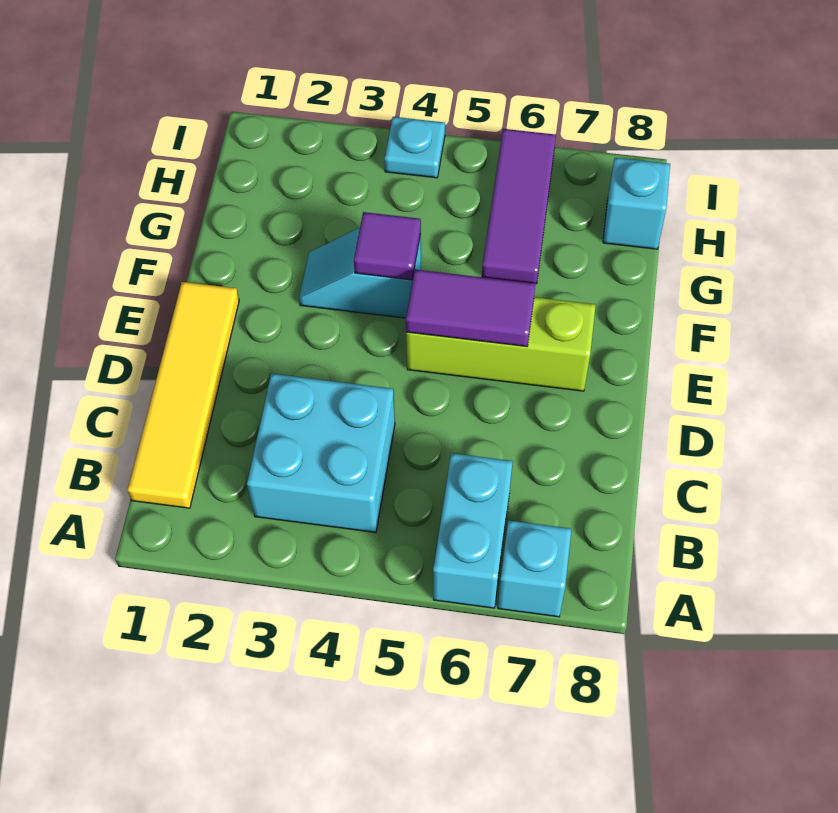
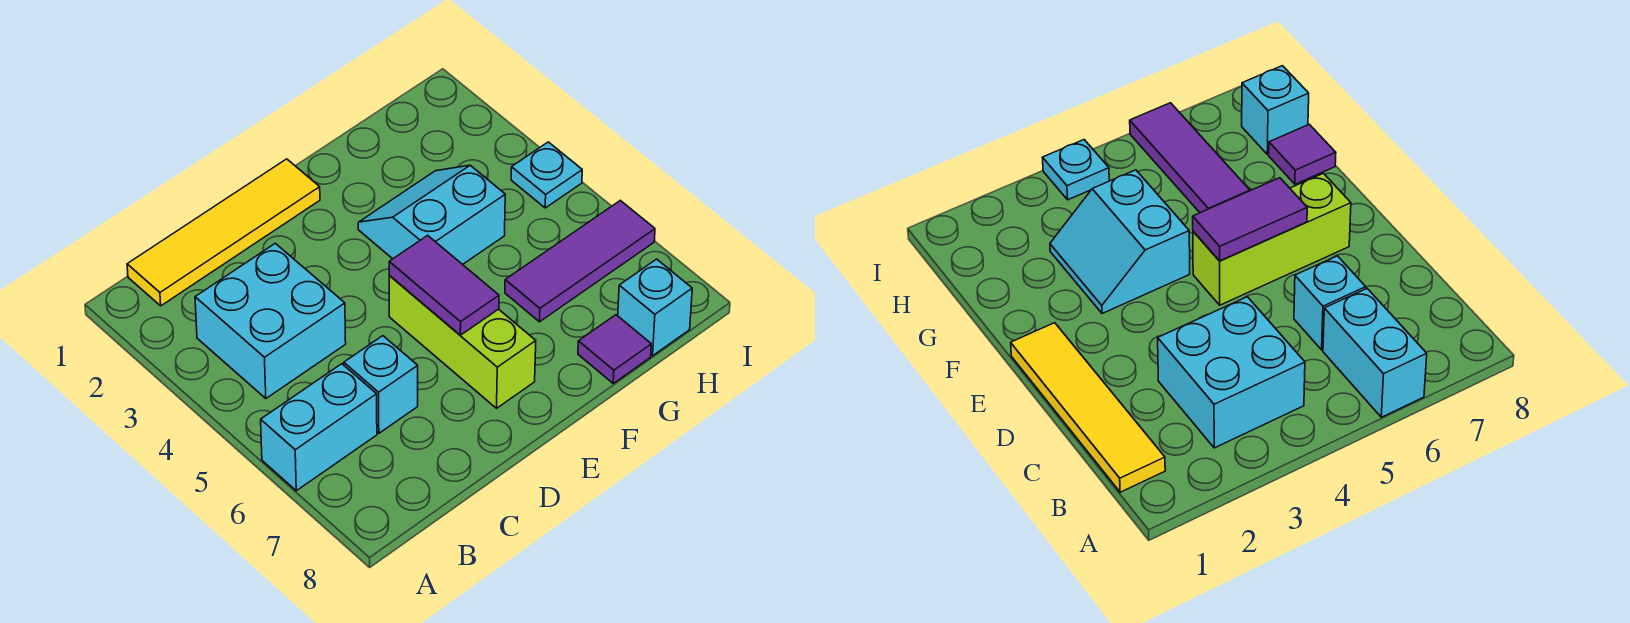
cyan 1x1 brick [498,520,571,617] -> cyan 1x1 brick moved to [344,336,418,433]
cyan 1x2 slope [299,228,421,318] -> cyan 2x2 slope [358,165,505,265]
purple 1x1 tile [354,212,421,280] -> purple 1x1 tile moved to [578,315,651,383]

